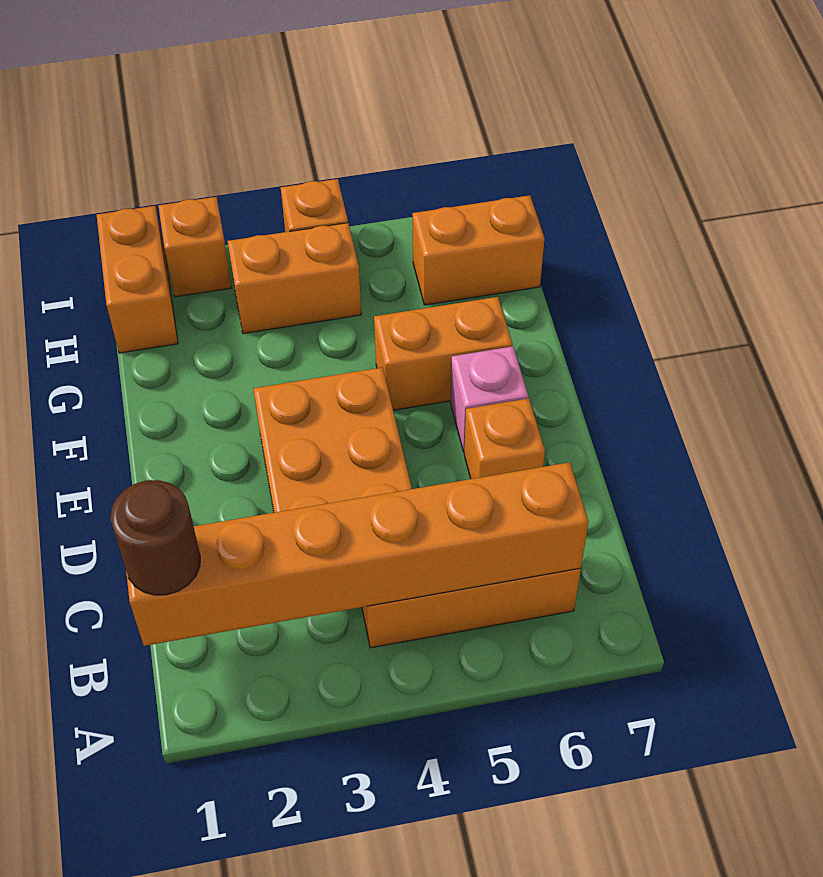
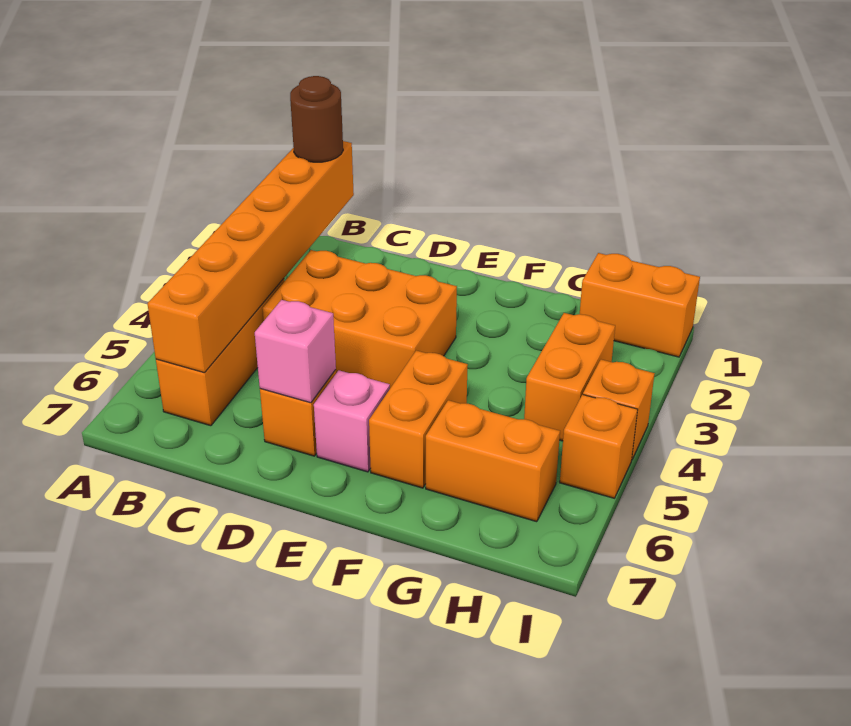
none -> pink 1x1 brick [255,300,336,403]
orange 1x2 brick [412,195,545,305] -> orange 1x2 brick turned to [426,400,560,522]
orange 1x1 brick [159,197,232,297] -> orange 1x1 brick moved to [560,395,638,498]

